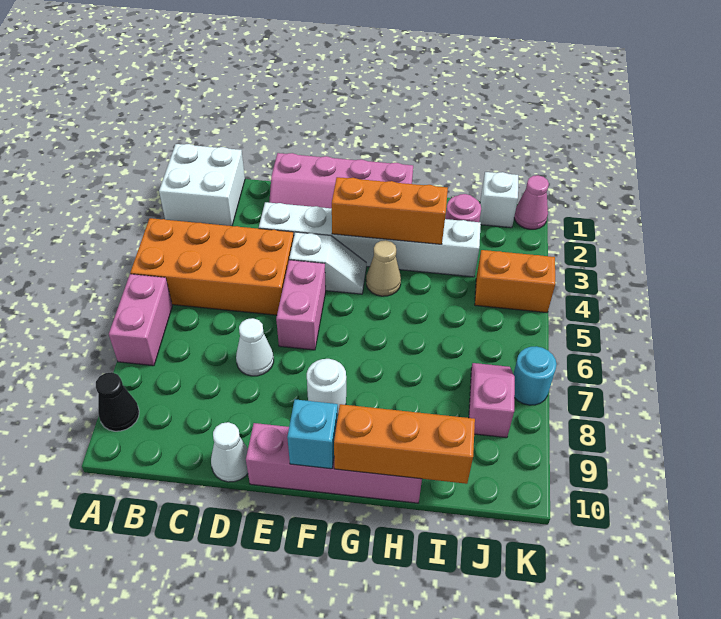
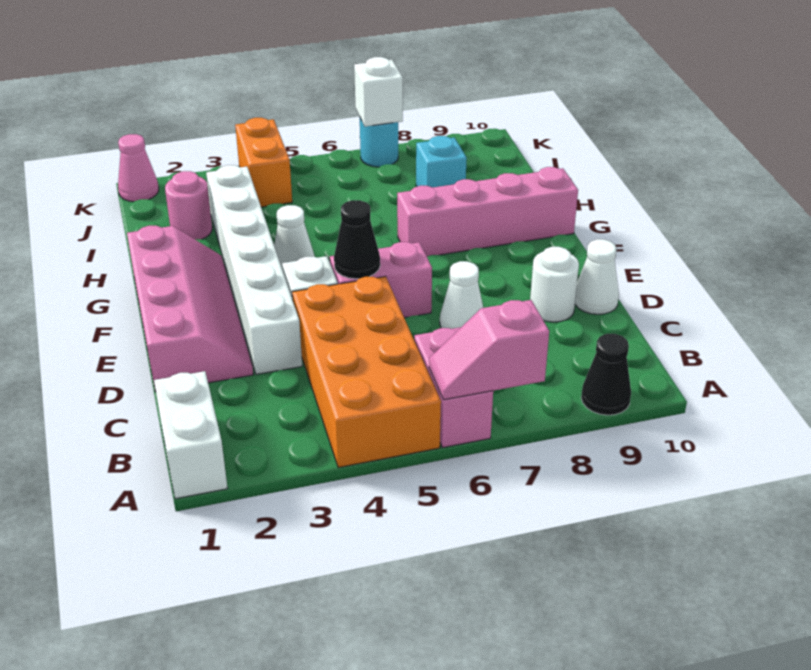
white 2x2 brick [159,144,245,226] -> white 1x2 brick [154,371,228,499]
pink 1x2 brick [109,274,172,366] -> pink 1x2 brick turned to [414,327,493,448]
none -> black 1x1 cone [334,200,380,279]
pink 1x4 brick [246,423,422,503] -> pink 1x4 brick turned to [397,167,578,256]
orange 1x3 brick [332,177,448,244] -> none
white 1x1 round brick [307,359,346,412] -> white 1x1 round brick moved to [530,247,579,322]
cyan 1x1 brick [287,399,338,469] -> cyan 1x1 brick moved to [416,136,467,187]
tan 1x1 cone [366,240,401,296] -> white 1x1 cone [274,205,314,265]
orange 1x3 brick [334,404,475,484] -> none
white 1x1 brick [479,172,518,228] -> white 1x1 brick moved to [354,57,403,127]
pink 1x2 slope [469,363,515,438] -> pink 1x2 slope moved to [429,300,549,400]

